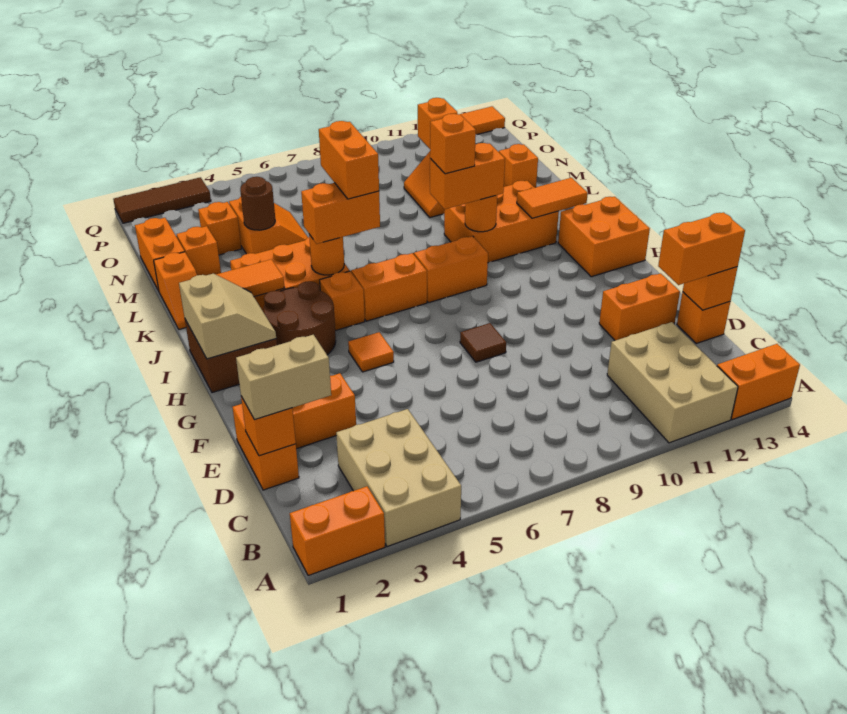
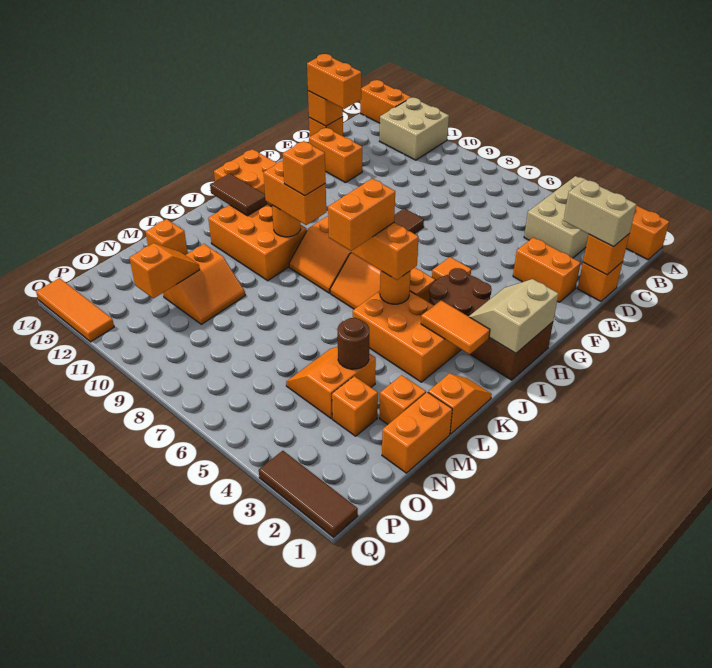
tan 2x3 brick [607,322,738,443] -> tan 2x2 brick [380,98,449,160]
orange 1x2 brick [233,404,299,490] -> orange 1x1 brick [577,262,623,301]
orange 1x2 tile [517,178,588,218] -> brown 1x2 tile [210,173,267,216]

